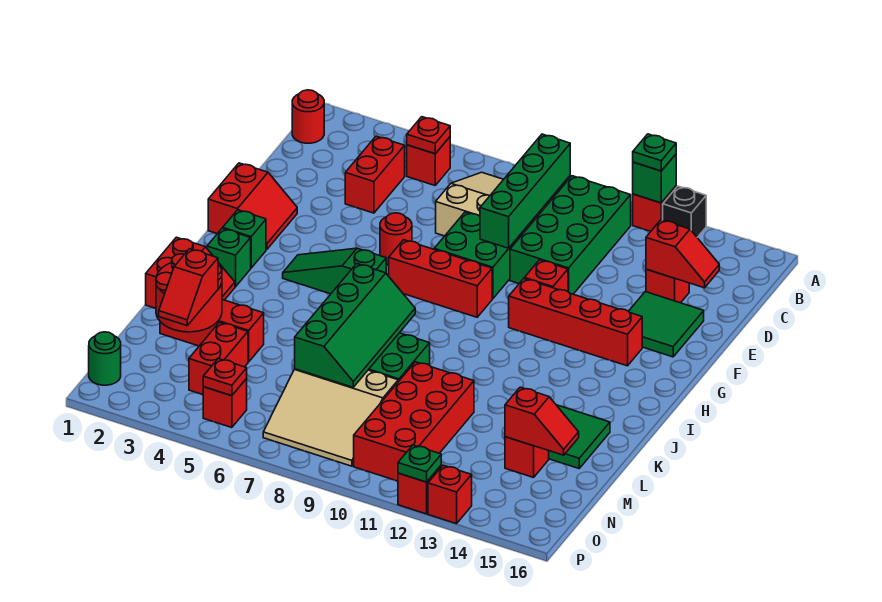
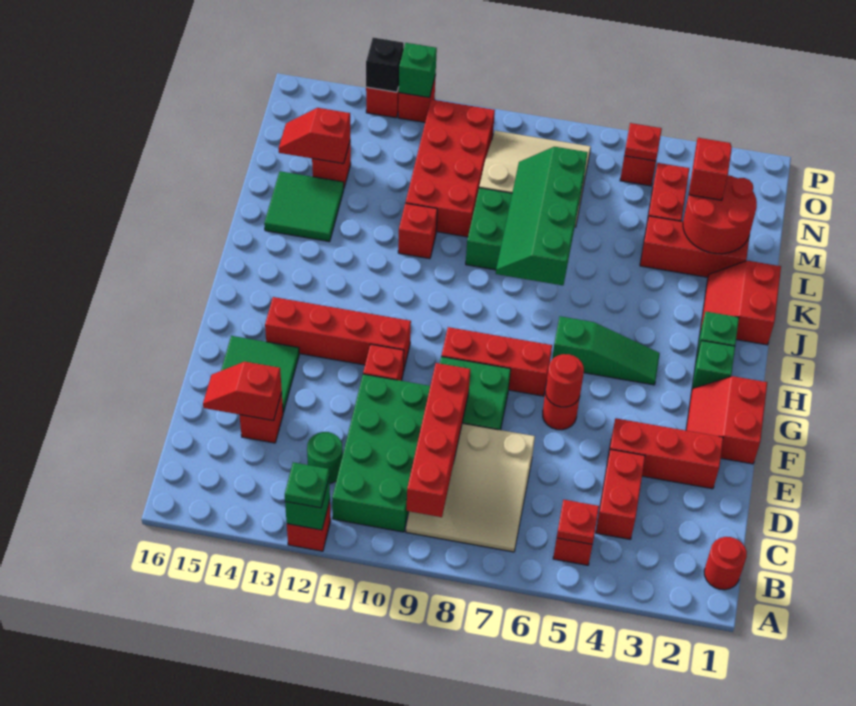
black 1x1 brick [663,186,706,237] -> black 1x1 brick moved to [366,37,404,92]
green 1x4 brick [480,134,570,248] -> red 1x4 brick [407,363,470,517]
none -> red 1x3 brick [608,418,723,489]
none -> red 1x1 round brick [546,354,584,407]
none -> red 1x1 brick [398,203,437,259]
green 1x1 round brick [89,332,121,385] -> green 1x1 round brick moved to [307,432,343,484]
green 1x1 plate [398,445,441,482] -> green 1x1 brick [398,43,437,98]

